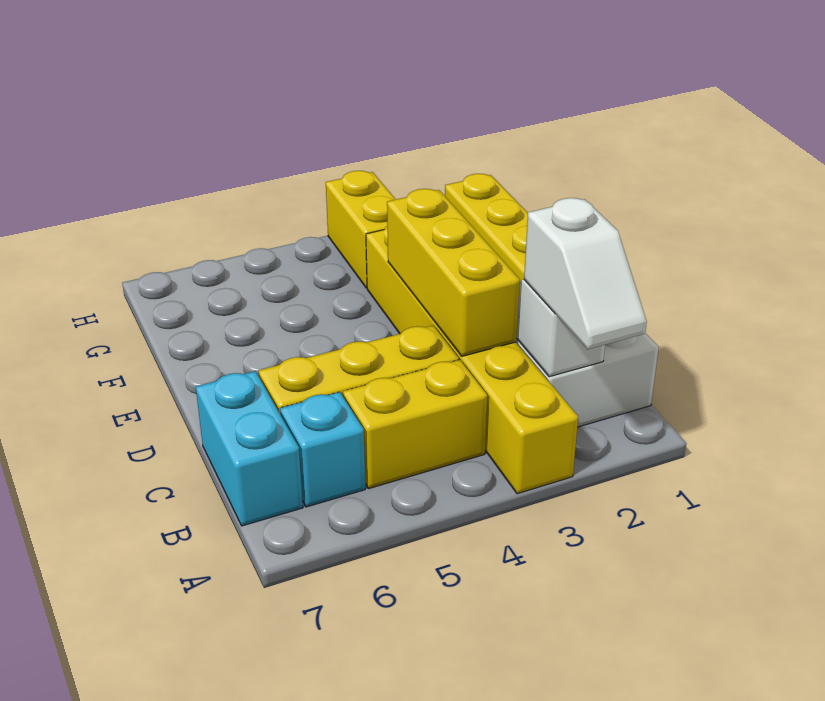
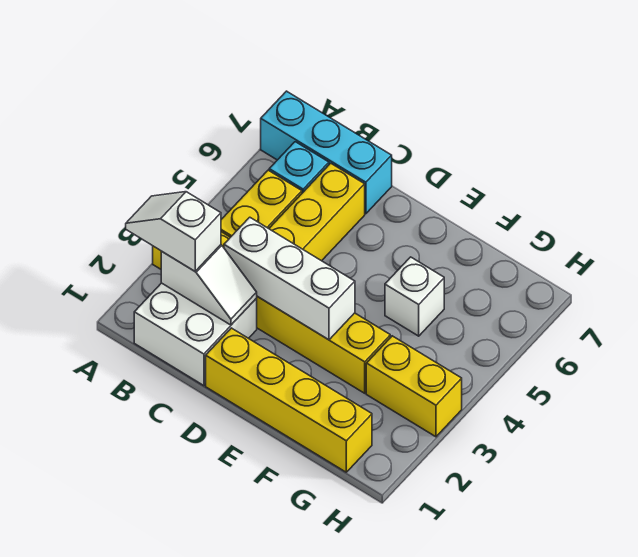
cyan 1x2 brick [196,371,303,526] -> cyan 1x3 brick [261,91,392,214]
yellow 1x3 brick [387,189,520,356] -> white 1x3 brick [224,217,355,340]
none -> white 1x1 brick [385,257,444,336]

